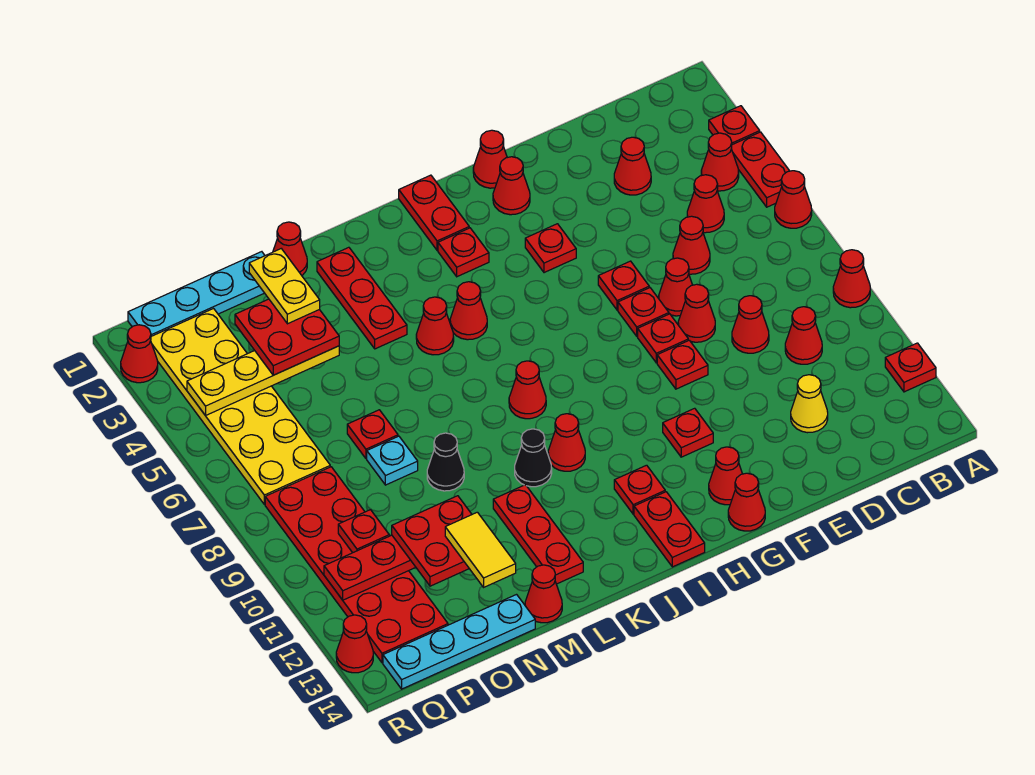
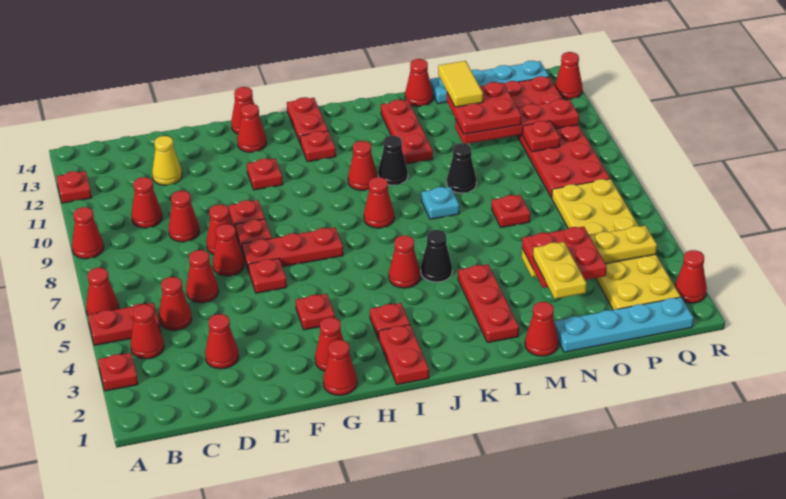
red 1x2 plate [731,132,789,207] -> red 1x2 plate turned to [88,303,161,345]
red 1x1 plate [618,288,669,336] -> red 1x3 plate [242,227,343,272]
red 1x1 cone [416,297,454,355] -> black 1x1 cone [421,230,452,282]
cyan 1x1 plate [367,436,418,485] -> cyan 1x1 plate moved to [422,187,459,219]

